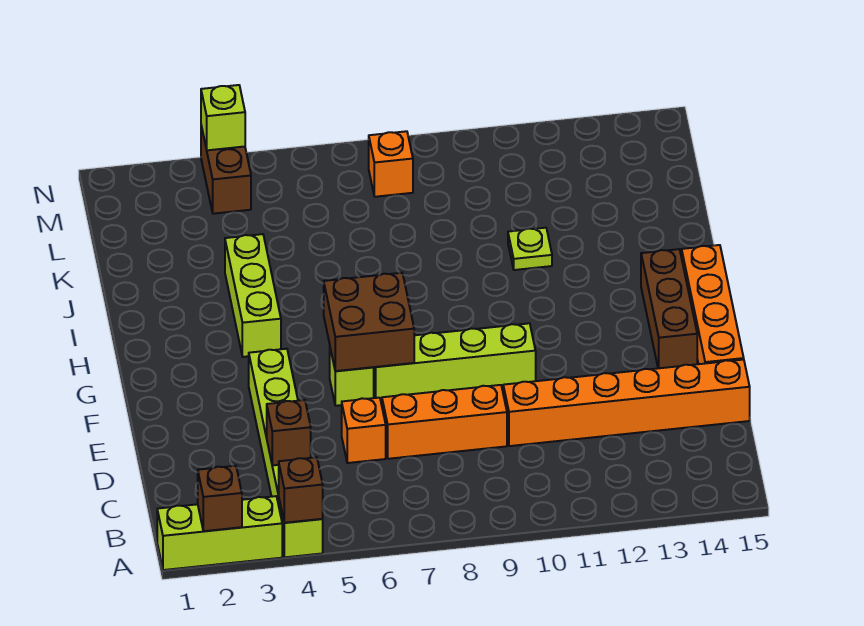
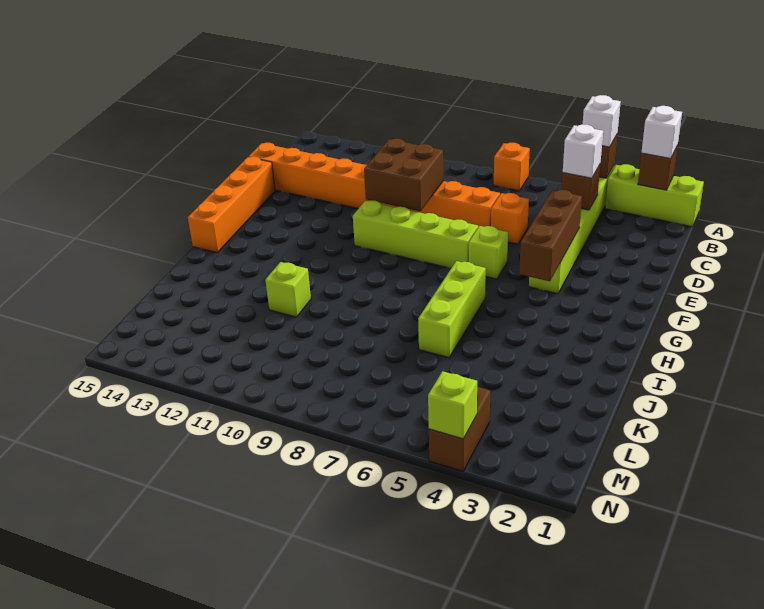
none -> white 1x1 brick [641,106,682,159]
none -> white 1x1 brick [583,95,621,147]
none -> white 1x1 brick [563,124,603,178]
brown 2x2 brick [324,273,414,371] -> brown 2x2 brick moved to [364,139,443,211]
brown 1x3 brick [641,249,697,368] -> brown 1x3 brick moved to [519,190,582,281]
lime 1x3 brick [225,234,281,357] -> lime 1x3 brick moved to [418,261,486,358]
lime 1x1 plate [508,228,552,270] -> lime 1x1 brick [265,262,311,317]
orange 1x1 brick [369,131,413,197] -> orange 1x1 brick moved to [494,143,530,191]

